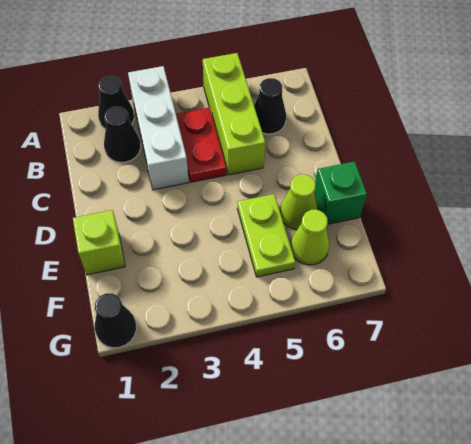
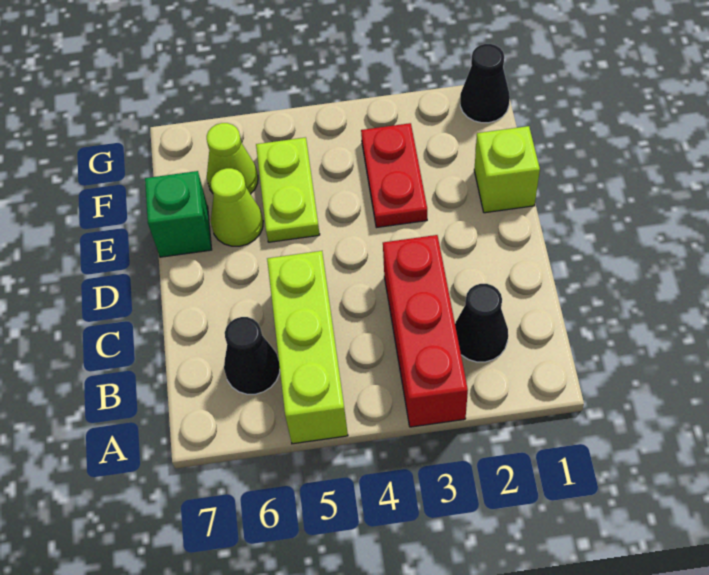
black 1x1 cone [98,76,134,129] -> none
white 1x3 brick [128,66,189,190] -> red 1x3 brick [383,235,468,427]
red 1x2 plate [176,108,226,182] -> red 1x2 plate moved to [361,123,427,228]

